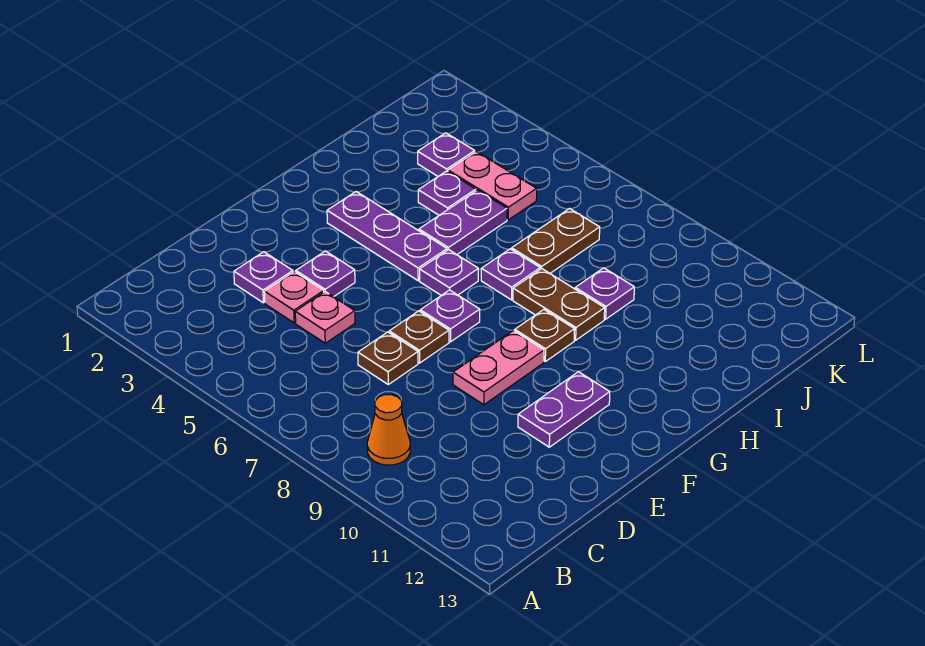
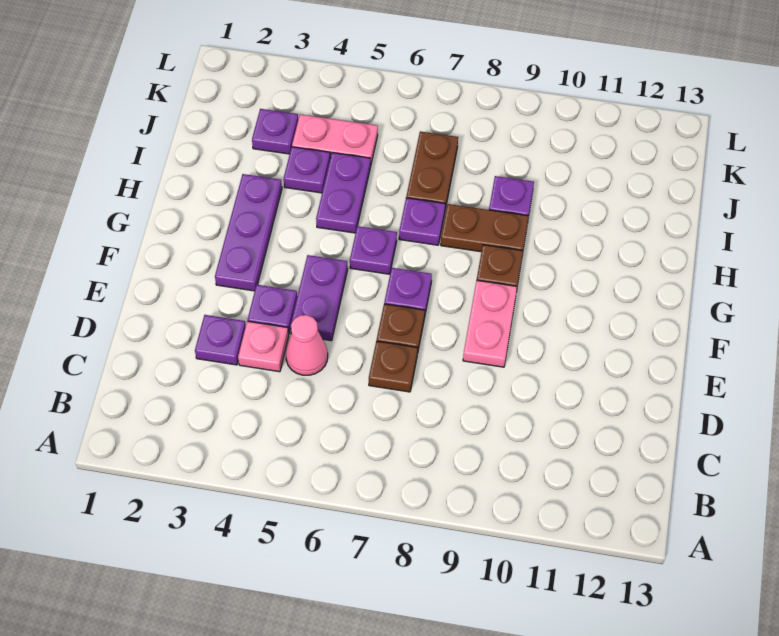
orange 1x1 cone [367,395,410,465] -> none
pink 1x1 plate [295,292,355,343] -> pink 1x1 cone [286,315,328,375]
purple 1x2 plate [518,372,610,447] -> purple 1x2 plate moved to [290,255,348,341]
purple 1x3 plate [327,192,447,281] -> purple 1x3 plate turned to [215,174,282,291]

